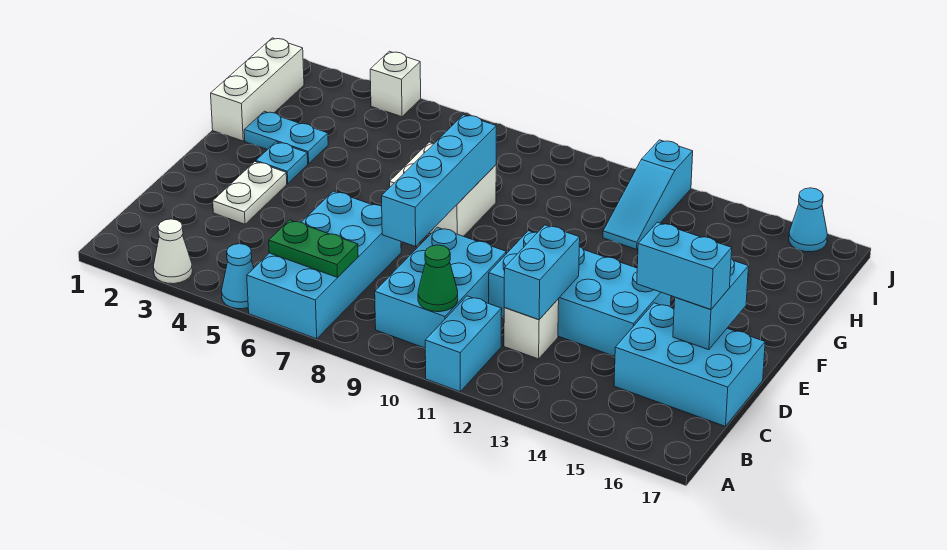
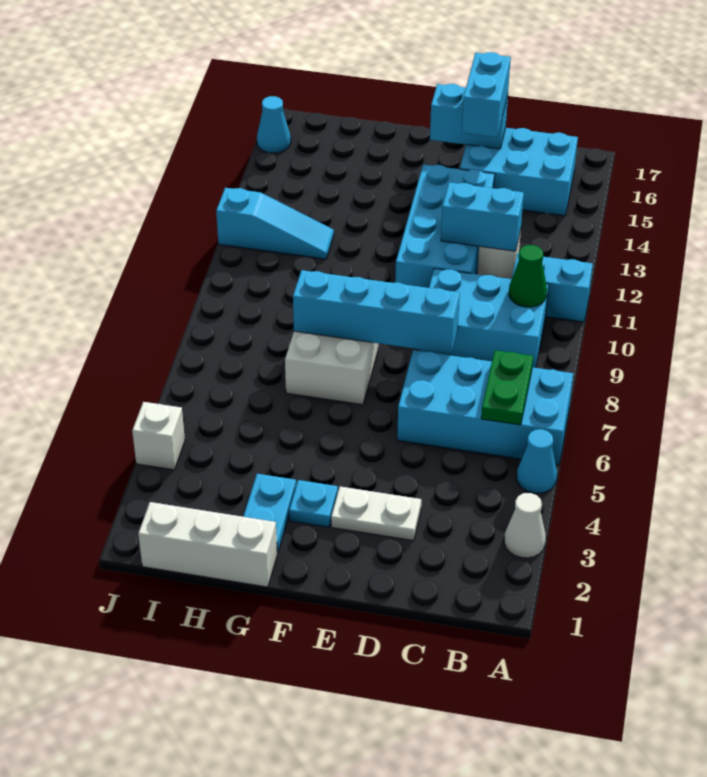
cyan 2x3 brick [614,303,765,426] -> cyan 2x3 brick turned to [460,128,578,216]

